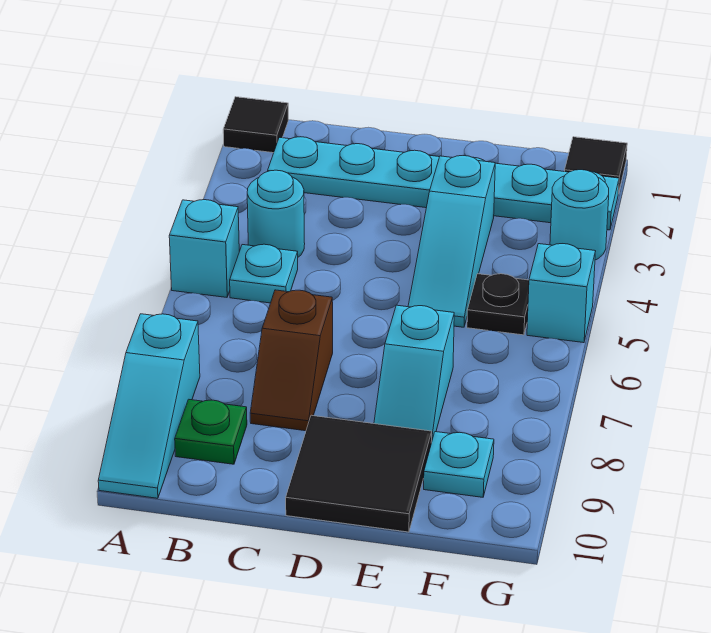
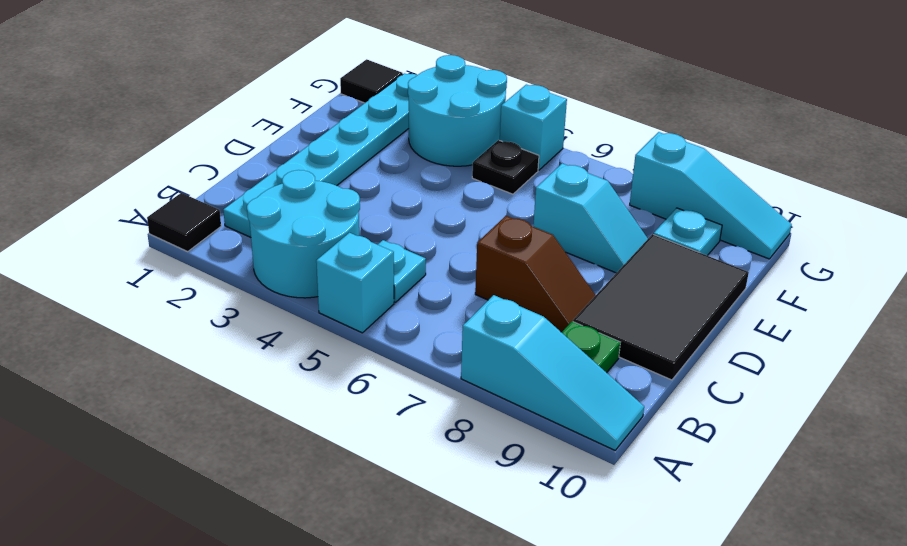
cyan 1x1 round brick [247,170,305,257] -> cyan 2x2 round brick [247,170,360,298]
black 2x2 tile [286,415,432,532] -> black 2x3 tile [573,234,749,380]
cyan 1x3 slope [408,156,495,327] -> cyan 1x3 slope moved to [630,132,792,259]
cyan 1x1 round brick [550,170,609,260] -> cyan 2x2 round brick [408,55,507,166]

